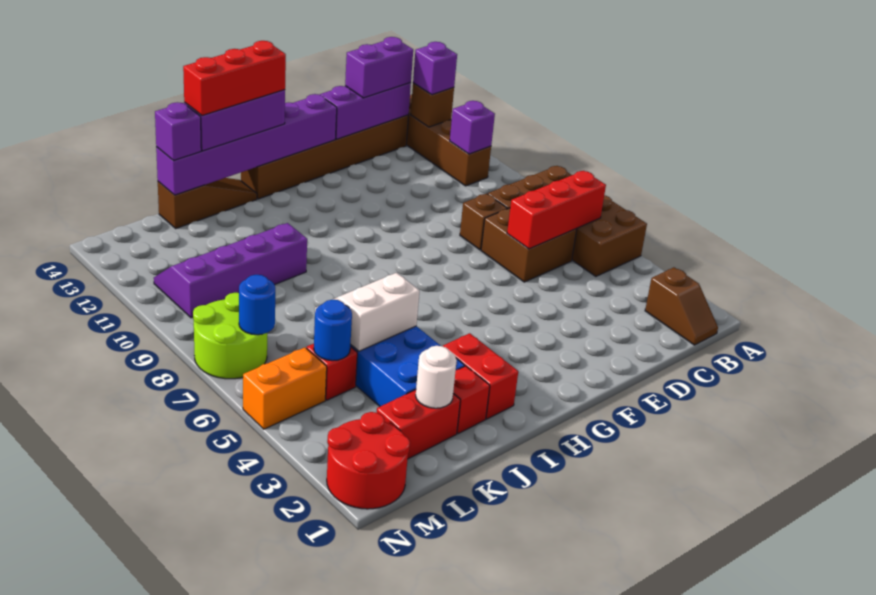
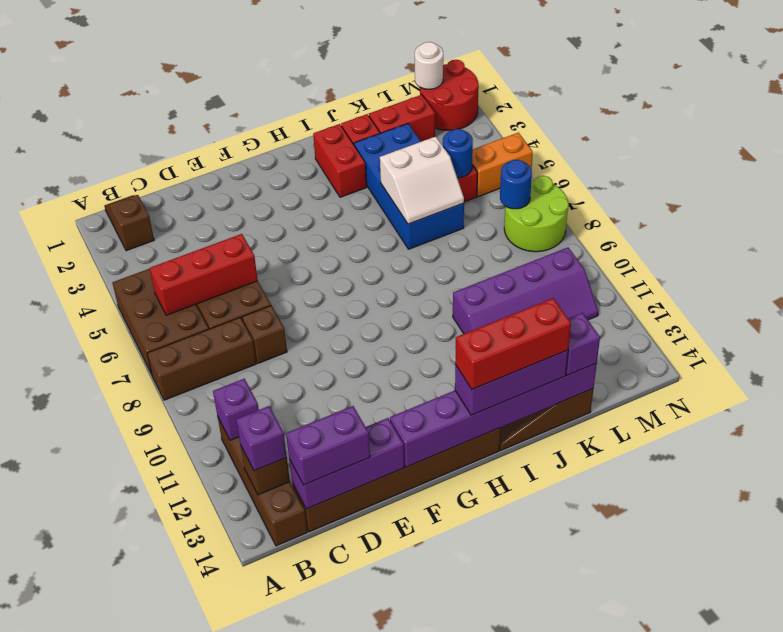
white 1x1 round brick [416,346,457,408] -> white 1x1 round brick moved to [415,42,443,89]

